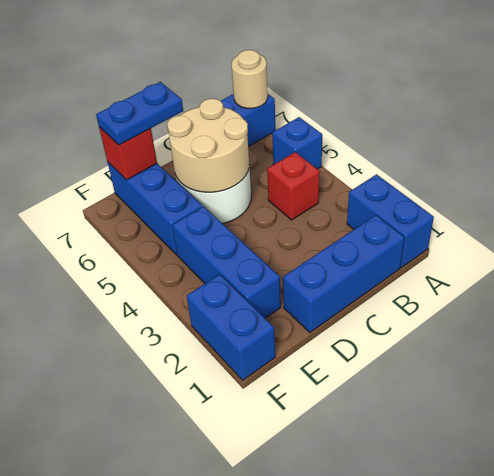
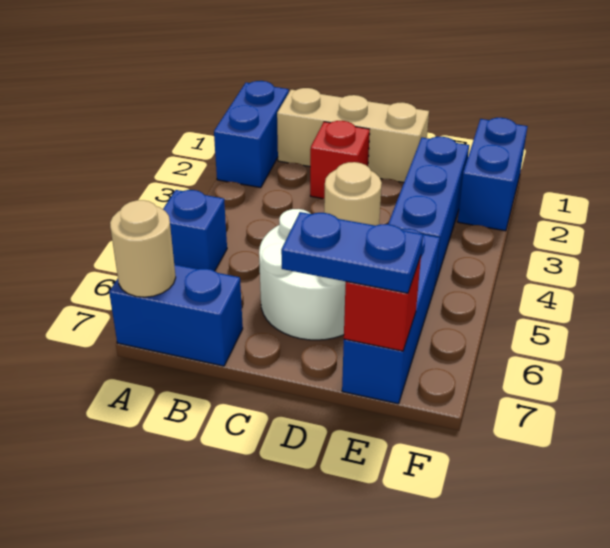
blue 1x3 brick [283,215,404,332] -> tan 1x3 brick [277,88,429,182]
red 1x1 brick [267,152,319,220] -> red 1x1 brick moved to [310,121,370,199]
tan 2x2 round brick [167,99,249,192] -> tan 1x1 round brick [324,162,382,226]

